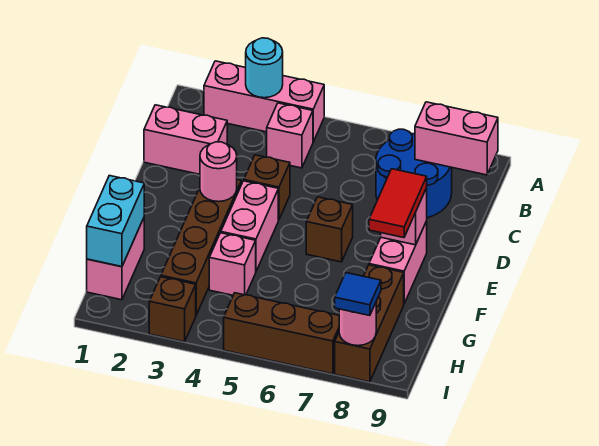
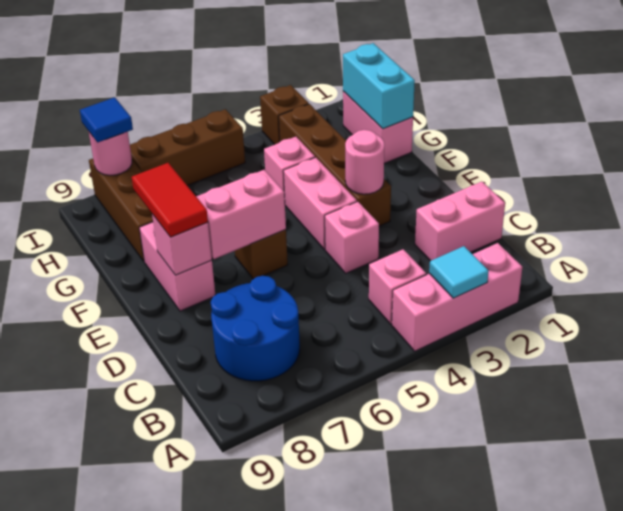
cyan 1x1 round brick [246,38,283,98] -> cyan 1x1 tile [429,246,489,298]
pink 1x2 brick [415,102,498,175] -> pink 1x2 brick moved to [196,170,286,259]
brown 1x1 brick [244,155,290,220] -> pink 1x1 brick [325,202,379,273]

